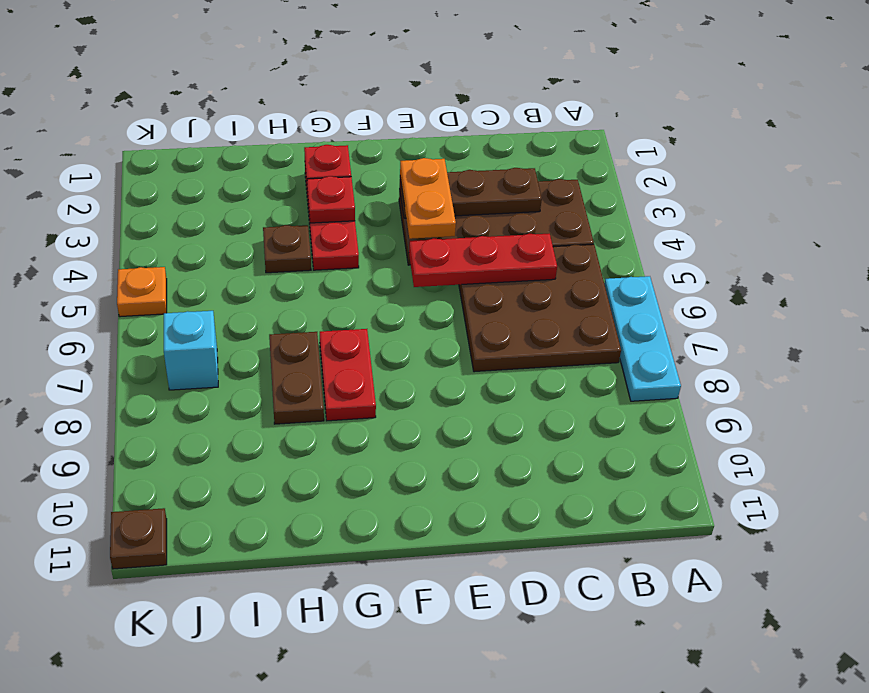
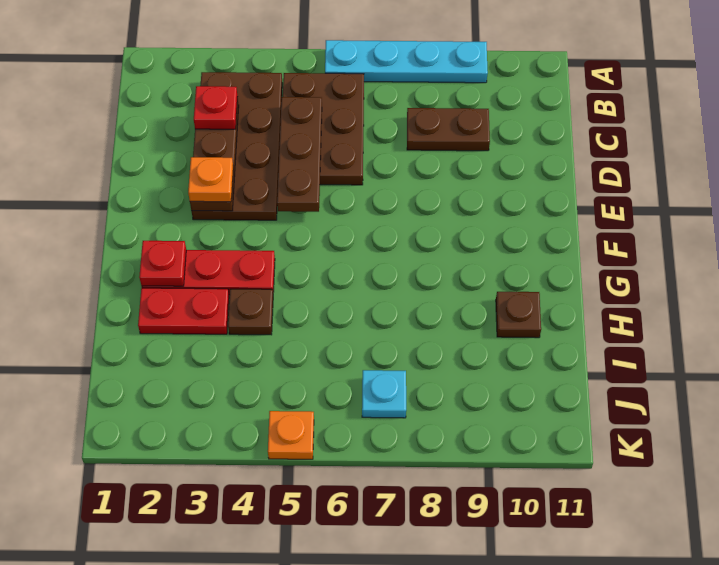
cyan 1x3 plate [604,276,681,401] -> cyan 1x4 plate [325,40,488,83]
brown 3x3 plate [459,244,621,372] -> brown 2x3 plate [283,73,364,185]
red 1x3 plate [409,233,557,287] -> brown 1x3 plate [277,97,322,212]
orange 1x2 plate [400,158,456,239] -> orange 1x1 plate [188,157,233,202]
red 1x1 plate [307,176,355,223] -> red 1x1 plate moved to [194,86,238,129]
red 1x2 plate [320,329,376,421] -> red 1x2 plate moved to [138,288,229,334]
brown 1x2 plate [269,332,324,424] -> brown 1x2 plate moved to [407,108,490,151]
cyan 1x1 brick [164,311,218,390] -> cyan 1x1 plate [362,370,406,418]
brown 1x1 plate [110,508,167,569] -> brown 1x1 plate moved to [496,292,541,338]

